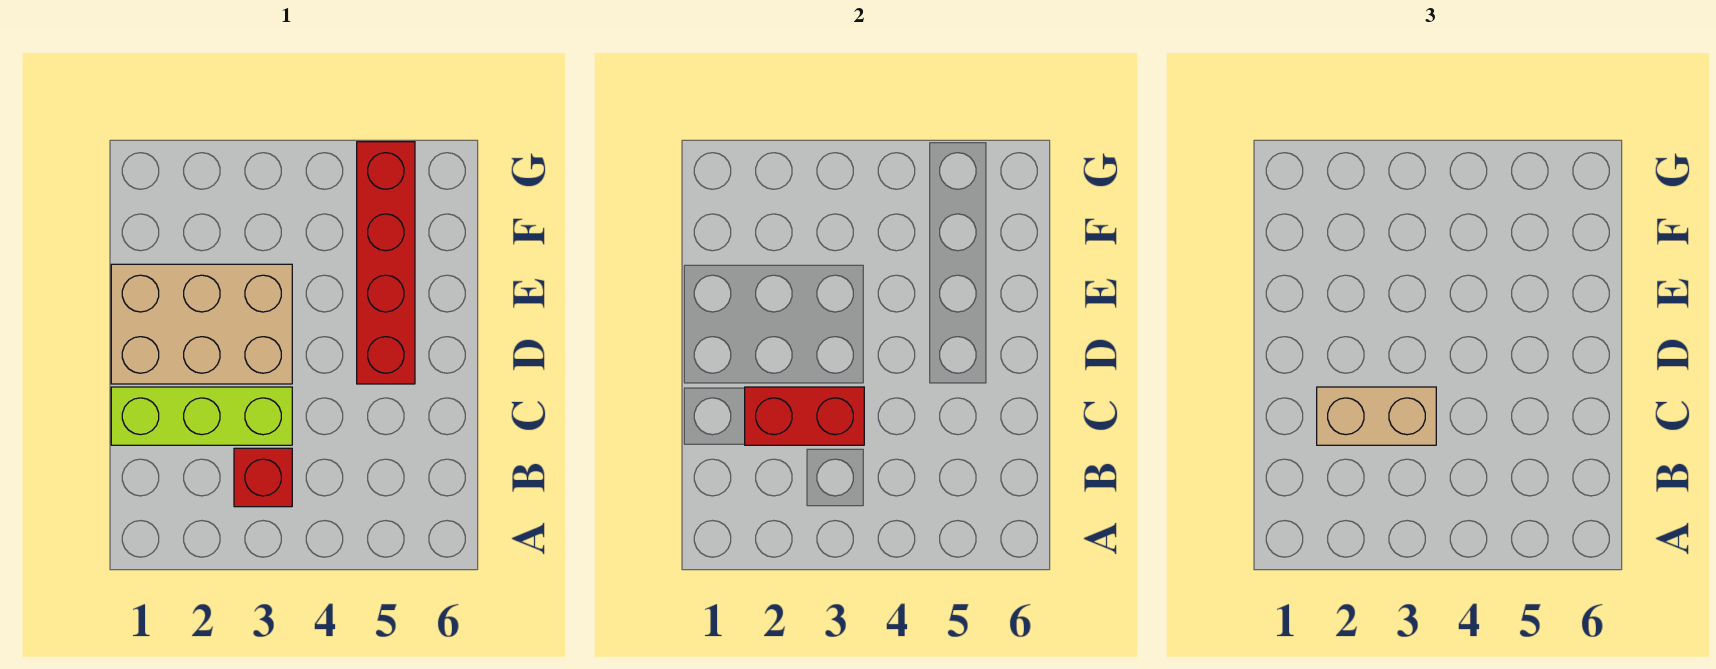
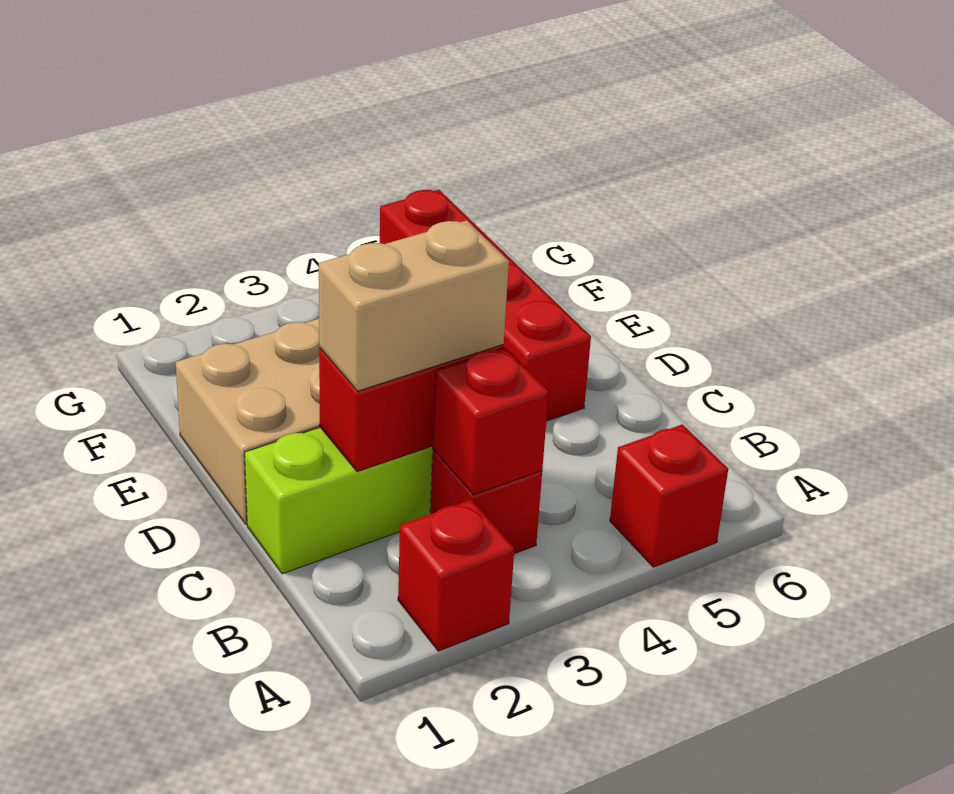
none -> red 1x1 brick [398,500,514,651]
none -> red 1x1 brick [610,424,728,567]
none -> red 1x1 brick [433,347,549,495]

